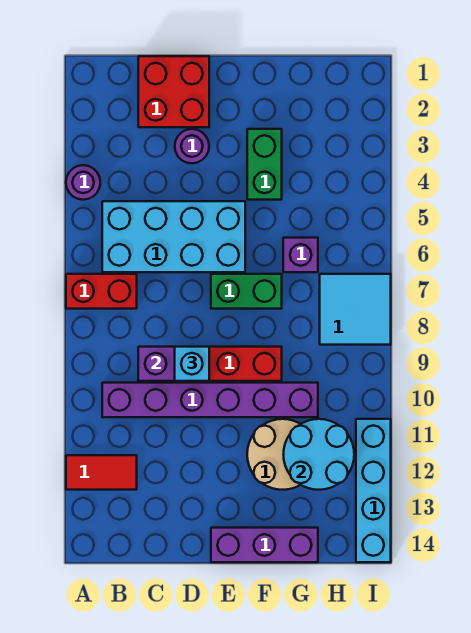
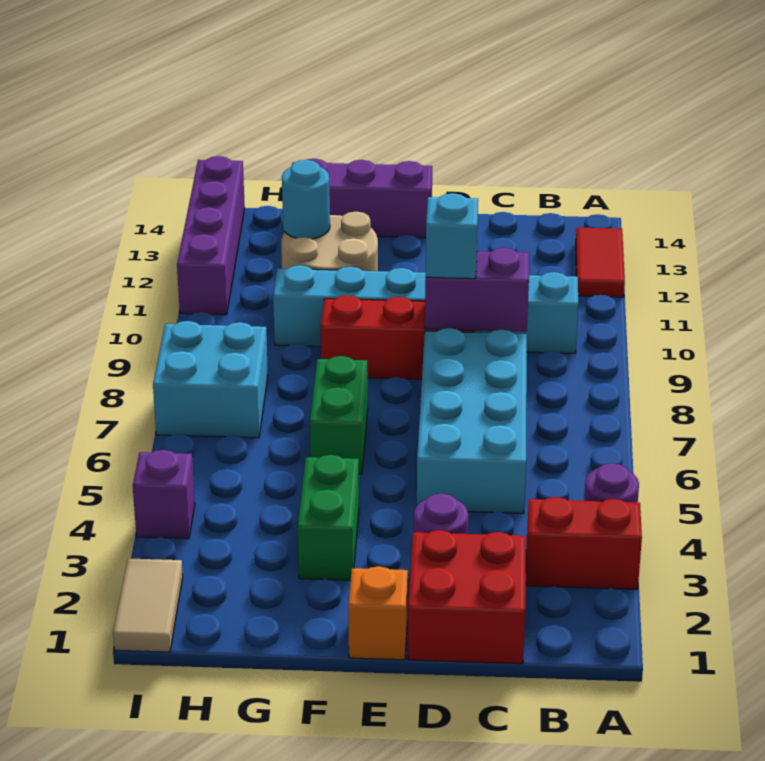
red 1x2 brick [66,274,137,309] -> red 1x2 brick moved to [526,497,642,589]
red 1x2 tile [66,455,137,490] -> red 1x2 tile turned to [576,227,625,297]
cyan 2x4 brick [102,201,245,272] -> cyan 2x4 brick turned to [417,328,527,513]
purple 1x6 brick [102,383,318,417] -> cyan 1x6 brick [273,265,578,354]
none -> orange 1x1 brick [348,566,408,660]
green 1x2 brick [211,274,282,309] -> green 1x2 brick turned to [310,356,368,474]
purple 1x1 brick [283,238,318,272] -> purple 1x1 brick moved to [133,450,195,539]
cyan 2x2 round brick [284,419,354,490] -> cyan 1x1 round brick [282,160,330,239]
cyan 2x2 tile [320,274,391,345] -> cyan 2x2 brick [153,321,268,438]
none -> tan 1x2 tile [113,558,183,652]
cyan 1x4 brick [356,419,391,562] -> purple 1x4 brick [177,156,245,315]

